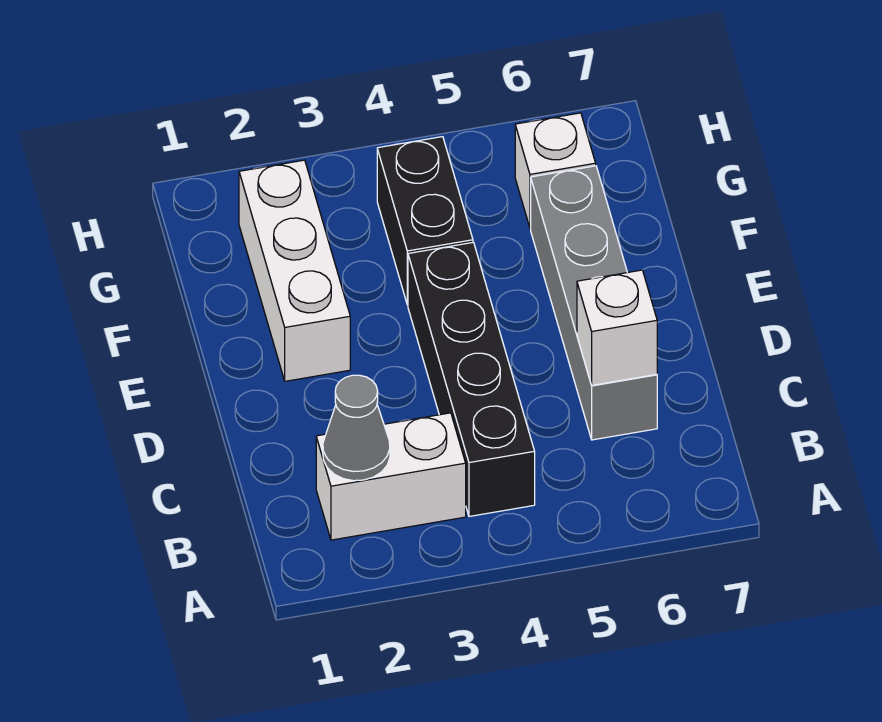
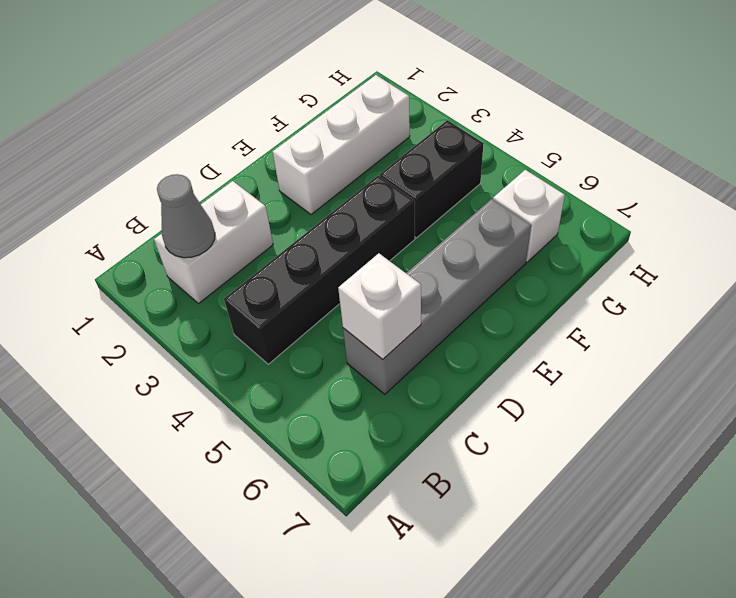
white 1x2 brick [316,413,466,540] -> white 1x2 brick turned to [154,181,273,304]

